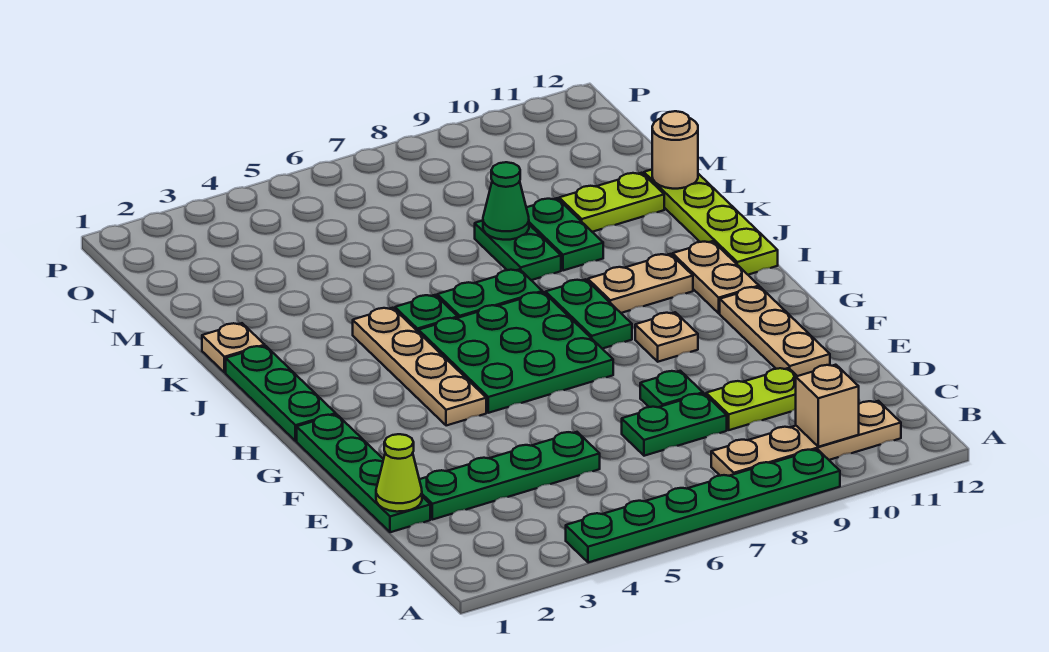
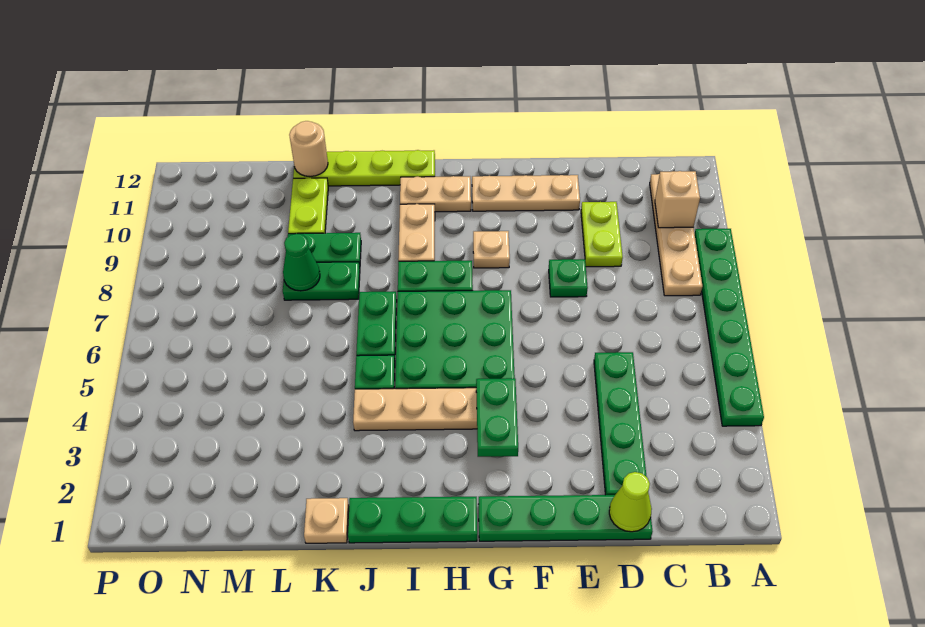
green 1x2 plate [622,394,727,456] -> green 1x2 plate moved to [476,378,518,457]

